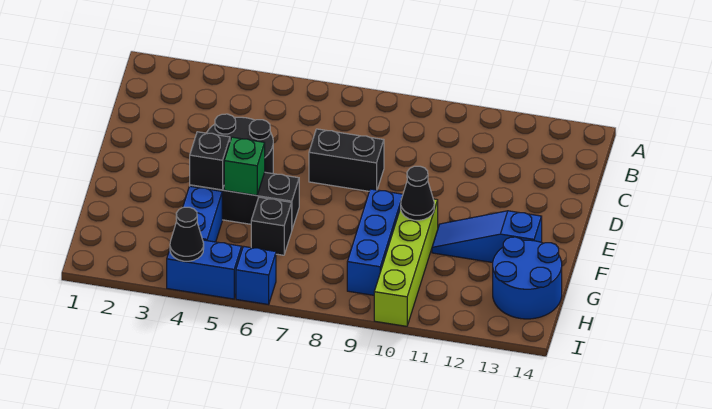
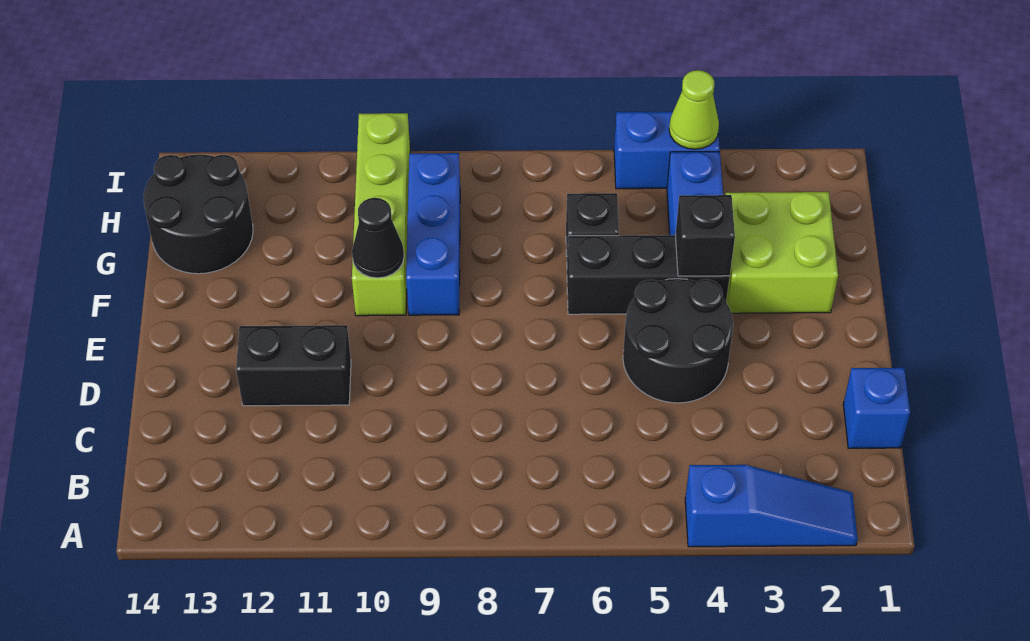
black 1x2 brick [309,129,384,191] -> black 1x2 brick moved to [236,325,351,406]
none -> lime 2x2 brick [725,192,838,313]
green 1x1 brick [224,137,265,195] -> none
blue 1x3 slope [432,211,542,263] -> blue 1x3 slope moved to [685,465,858,547]
blue 2x2 round brick [493,237,562,319] -> black 2x2 round brick [143,155,253,274]
black 1x1 cone [170,207,204,261] -> lime 1x1 cone [669,70,719,149]
blue 1x1 brick [236,246,276,305] -> blue 1x1 brick moved to [843,368,910,448]

